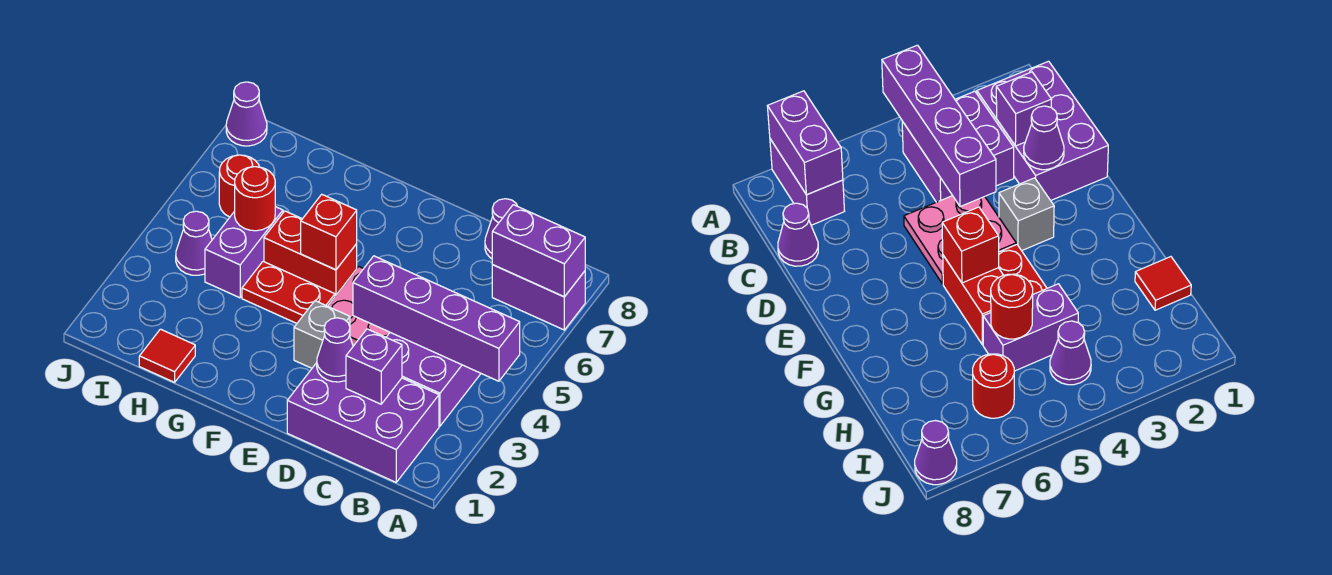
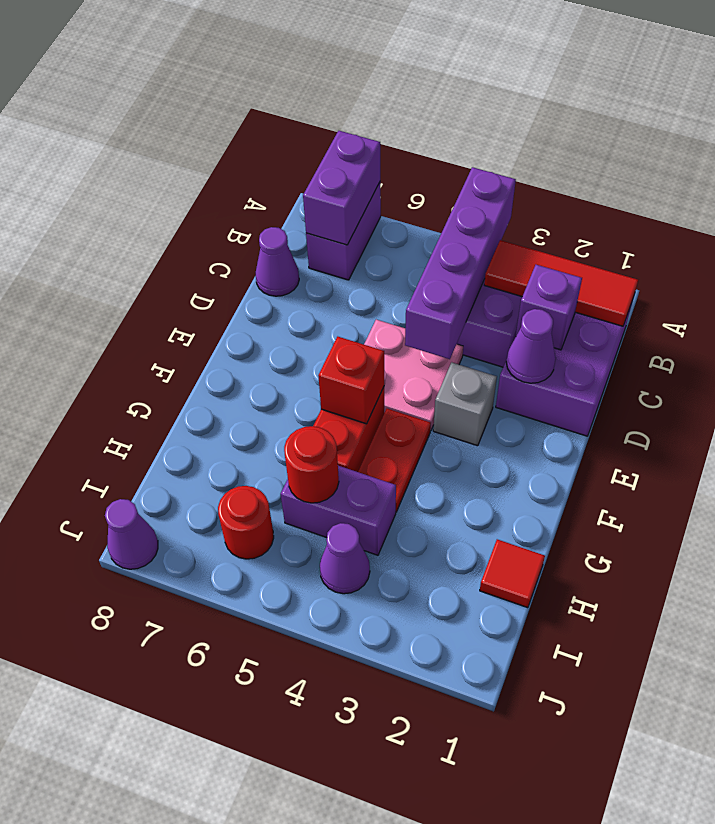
none -> red 1x3 tile [484,240,638,326]

